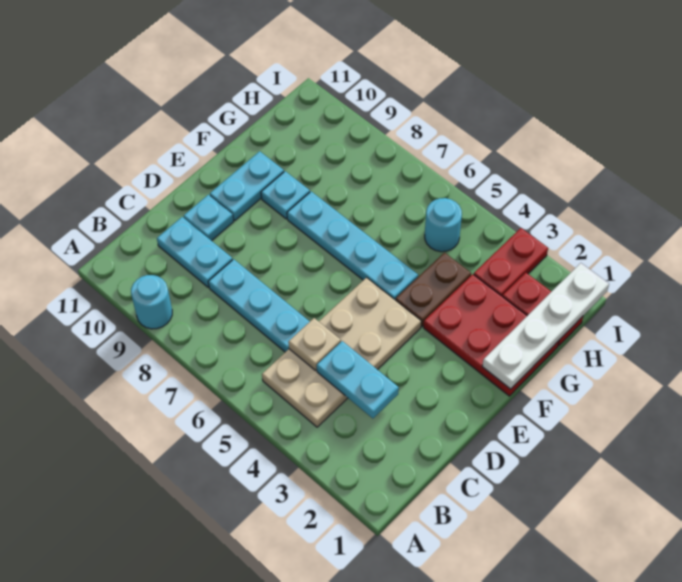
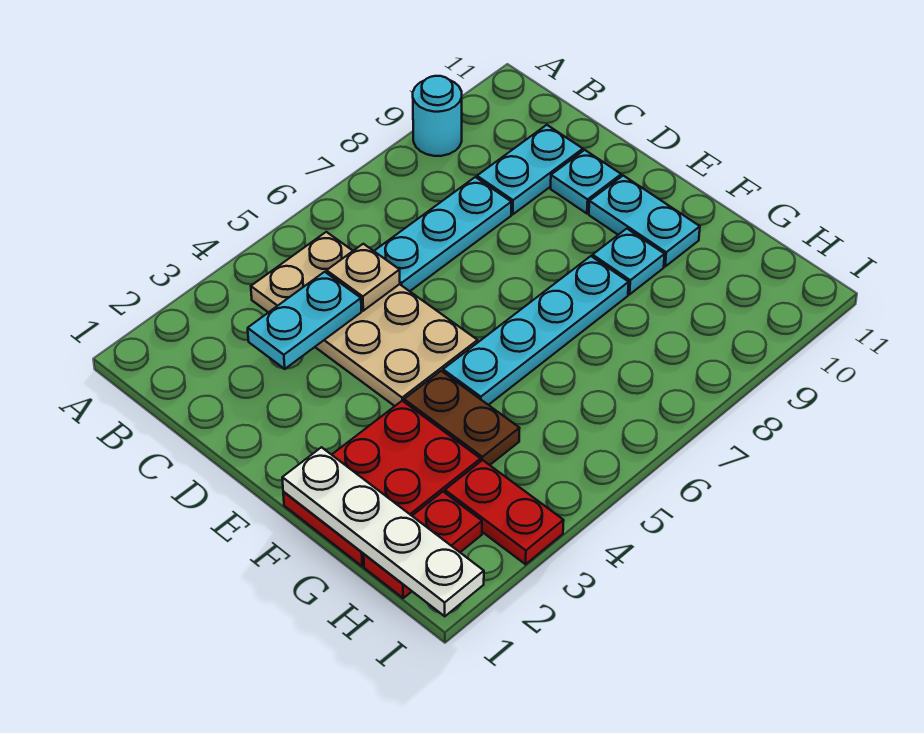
cyan 1x1 round brick [425,198,462,252] -> none

